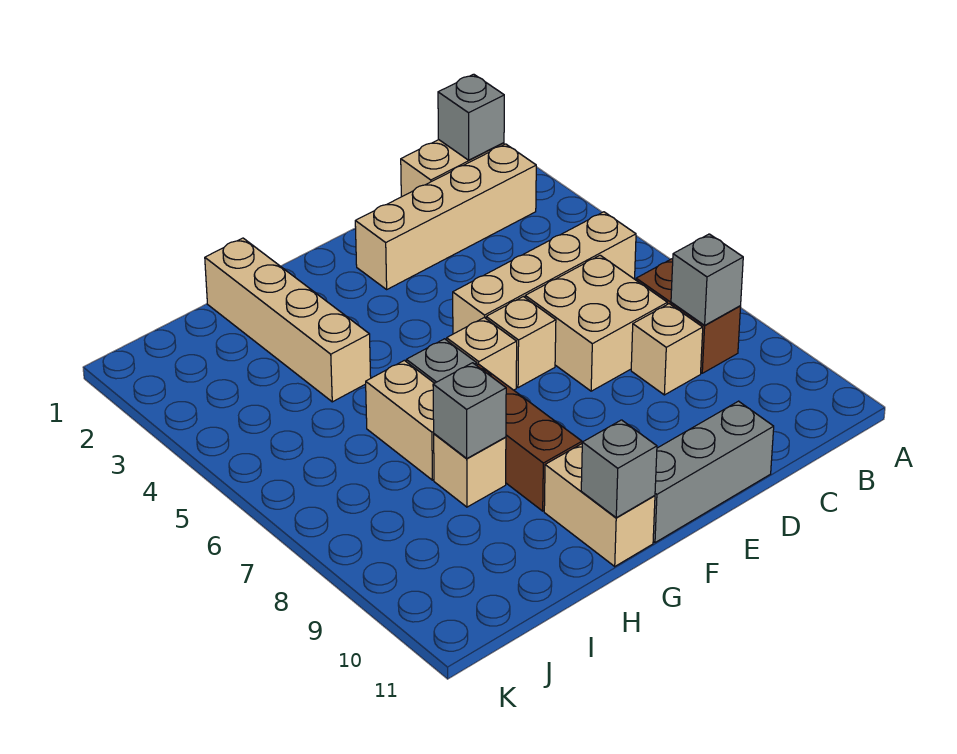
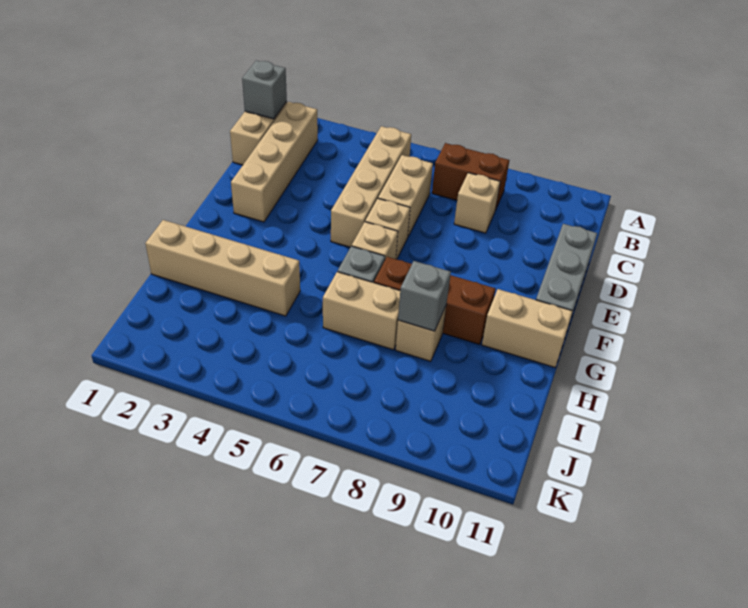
grey 1x1 brick [671,234,743,325] -> none
tan 2x2 brick [525,255,667,391] -> tan 1x2 brick [378,155,433,236]
grey 1x1 brick [581,420,657,518] -> none

